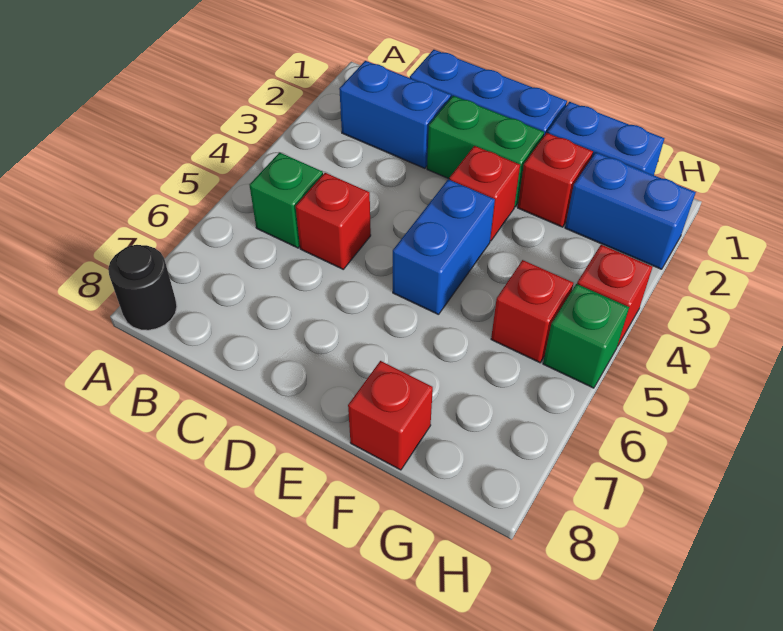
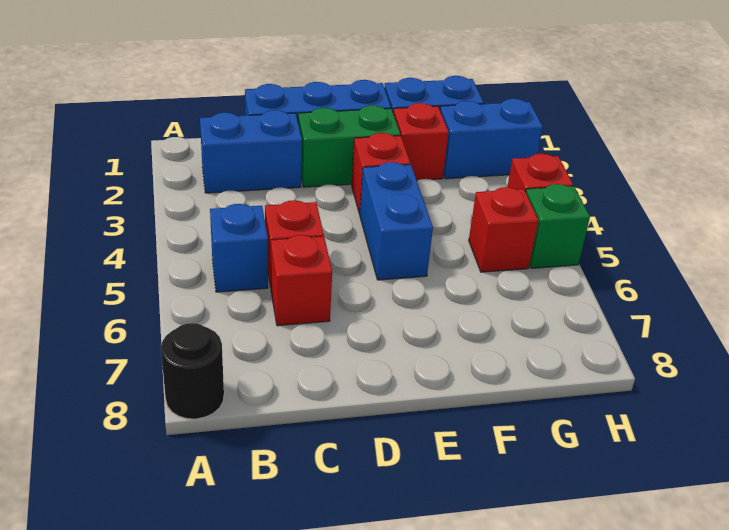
green 1x1 brick [249,153,323,248] -> blue 1x1 brick [210,204,268,292]
red 1x1 brick [348,361,433,470] -> red 1x1 brick moved to [271,235,332,326]

